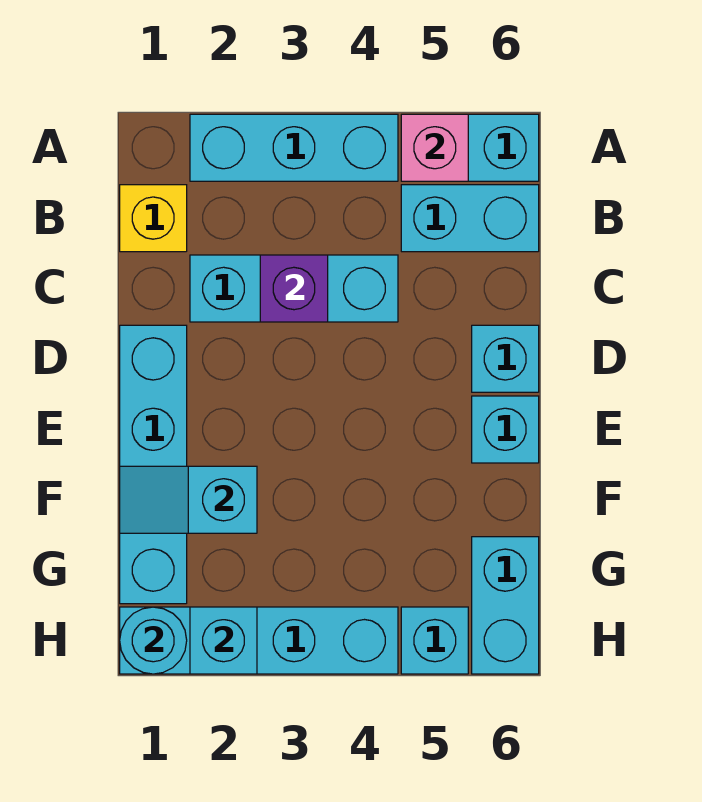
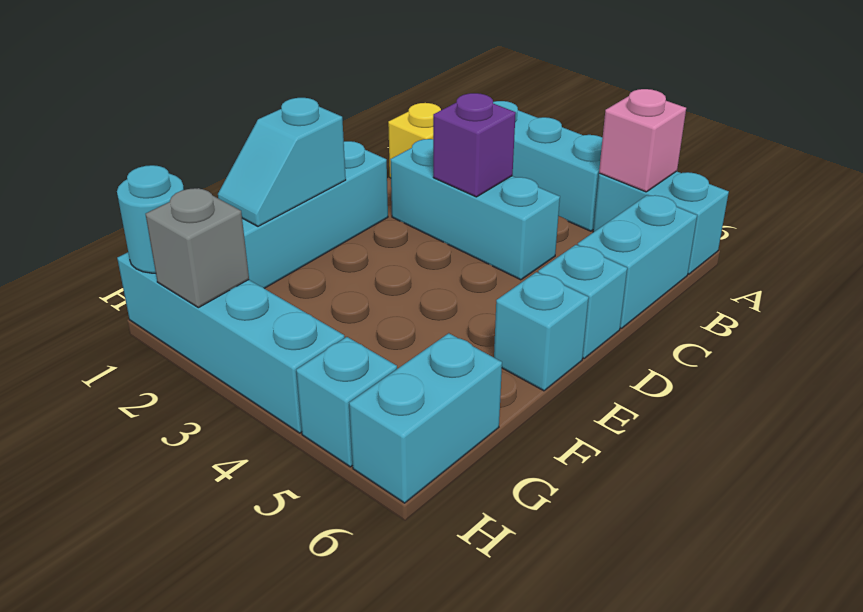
cyan 1x2 brick [401,185,539,252] -> cyan 1x2 brick turned to [578,195,697,328]
cyan 1x2 slope [120,466,257,533] -> cyan 1x2 slope turned to [218,98,346,226]
cyan 1x1 brick [190,607,257,674] -> grey 1x1 brick [146,188,249,308]

